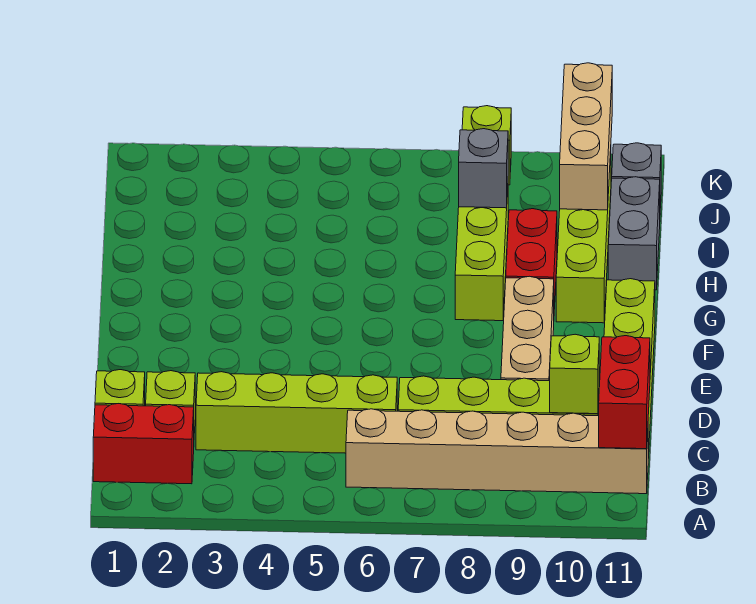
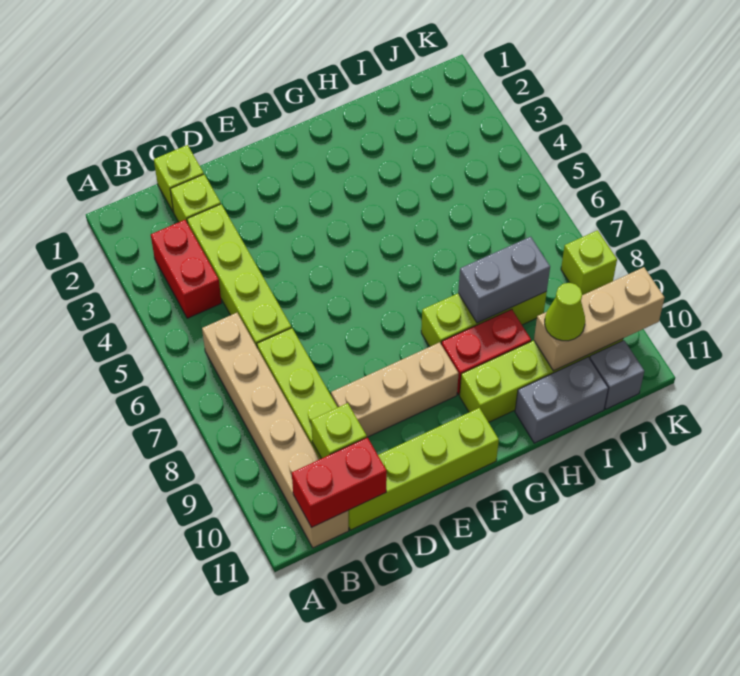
red 1x2 brick [93,404,194,484] -> red 1x2 brick moved to [151,220,222,318]
grey 1x1 brick [459,129,508,208] -> grey 1x2 brick [458,237,550,323]
none -> lime 1x1 cone [545,283,585,341]

